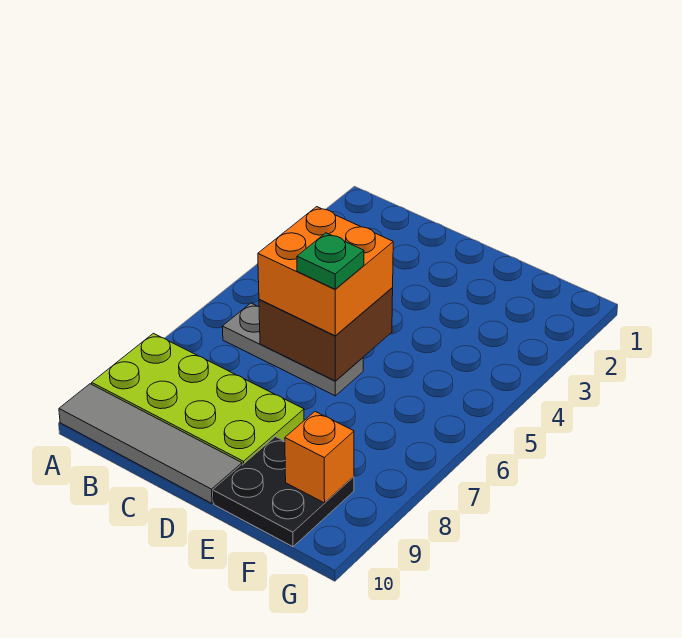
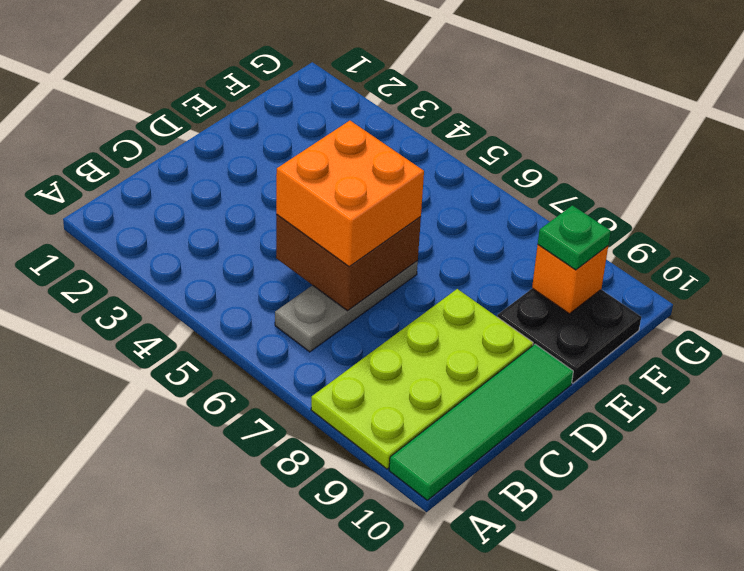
grey 1x4 tile [59,384,242,503] -> green 1x4 tile [389,344,573,500]
green 1x1 plate [297,233,364,289] -> green 1x1 plate moved to [538,205,611,270]

